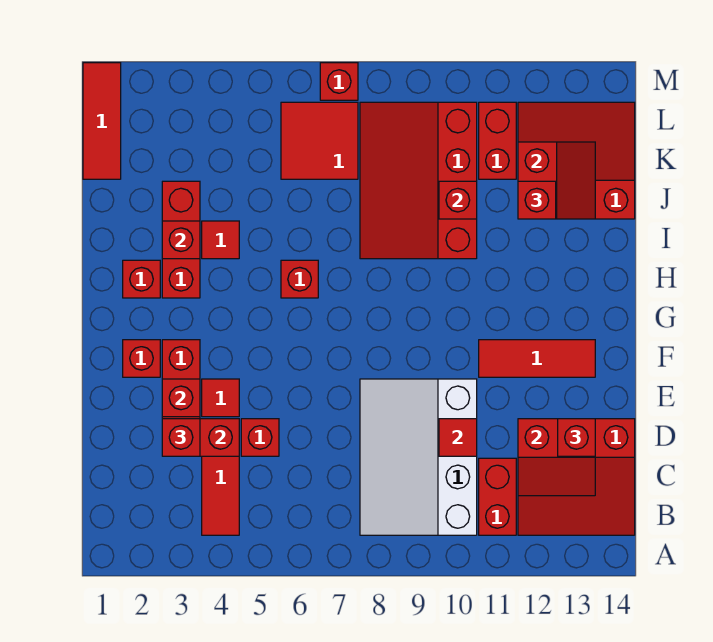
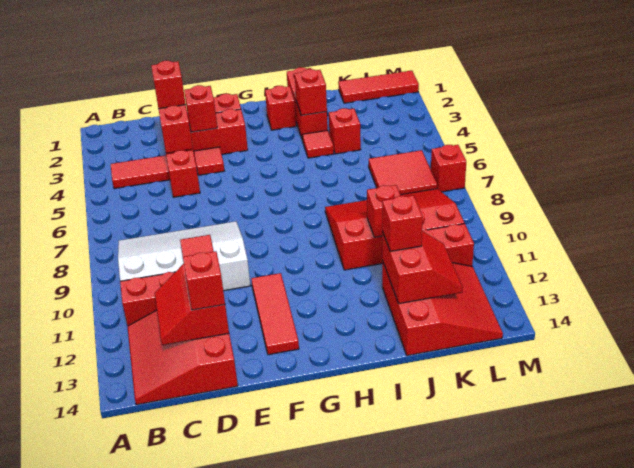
red 1x3 brick [162,181,200,298] -> red 1x3 brick turned to [287,67,328,141]
red 1x1 brick [281,260,318,298] -> red 1x1 brick moved to [329,108,361,154]
red 2x2 slope [518,142,595,219] -> red 2x2 slope turned to [382,231,463,304]

